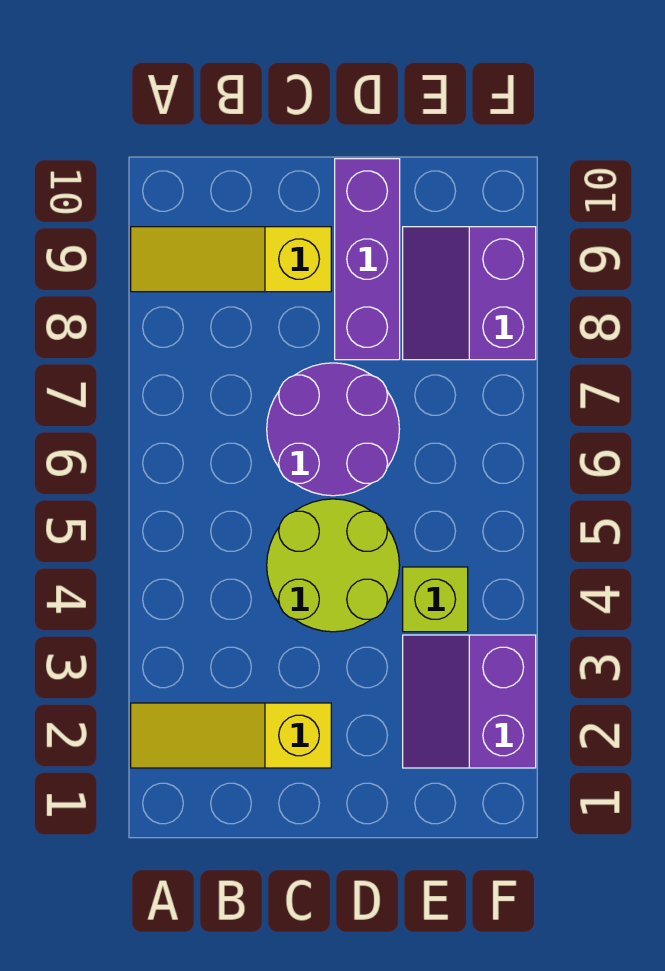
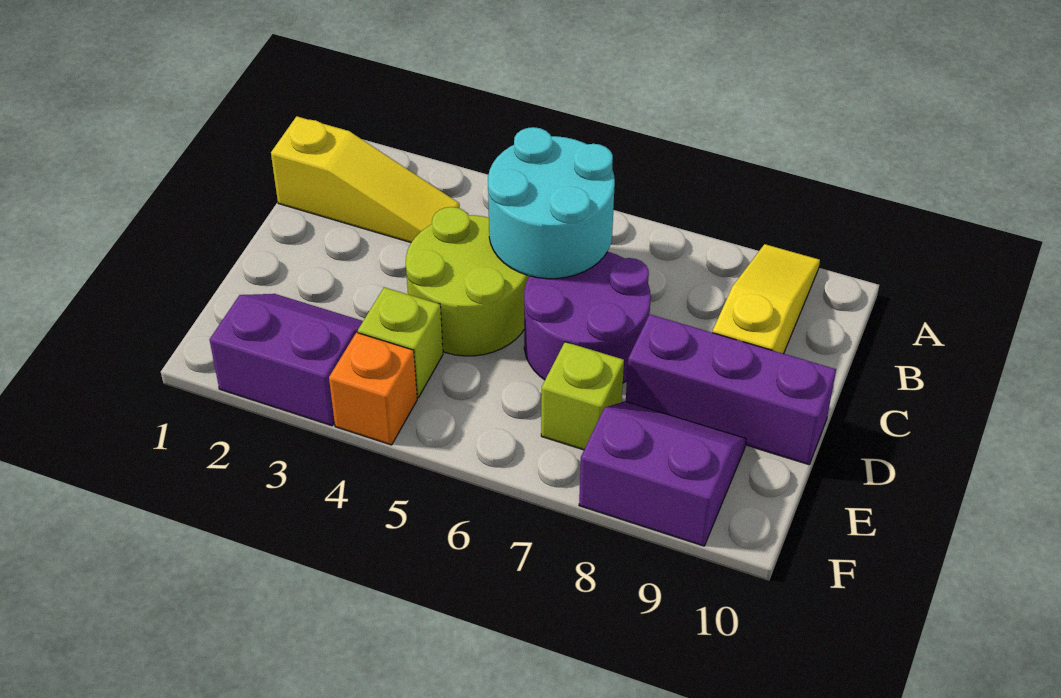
yellow 1x3 slope [131,703,331,768] -> yellow 1x3 slope turned to [271,116,460,242]
none -> cyan 2x2 round brick [488,127,615,279]
none -> lime 1x1 brick [541,342,624,450]
none -> orange 1x1 brick [329,333,417,445]

